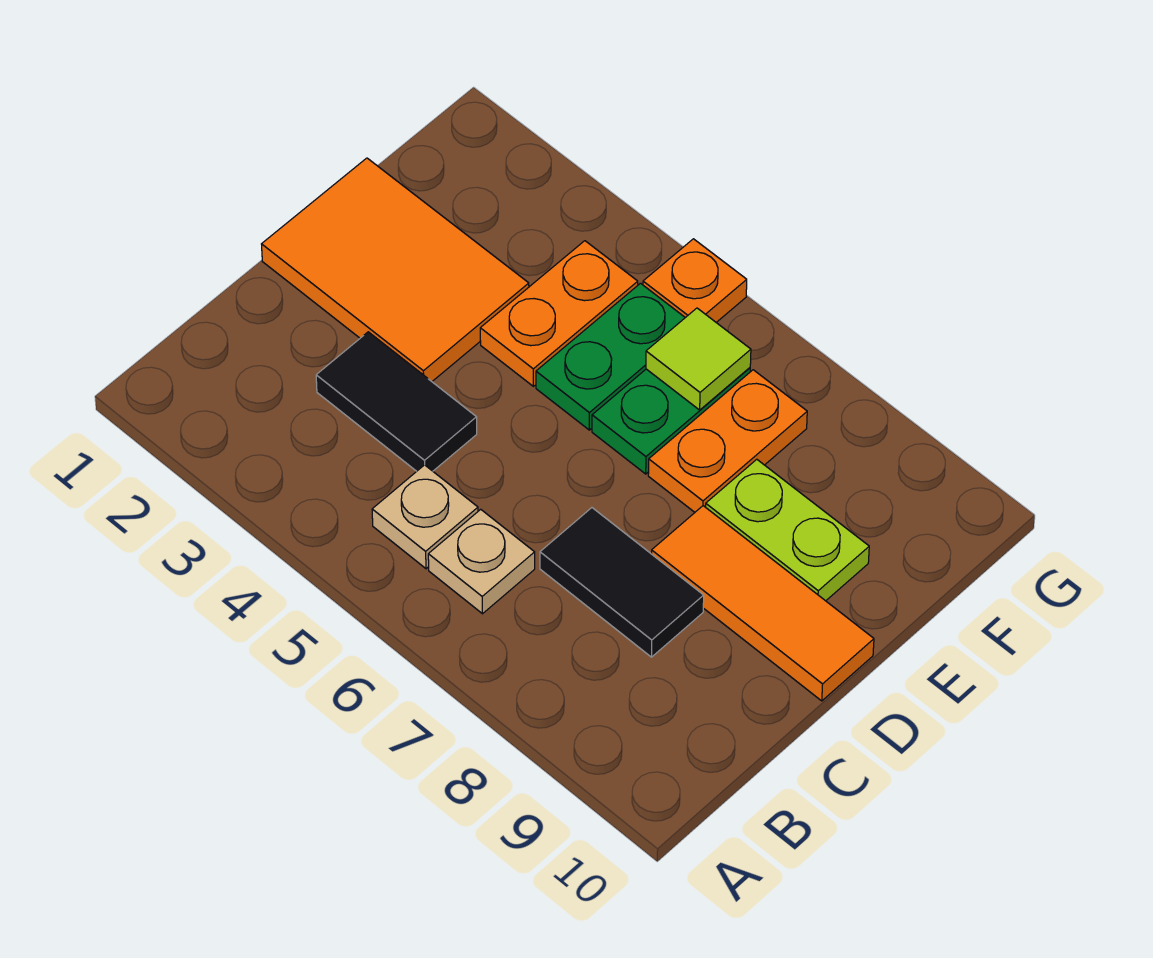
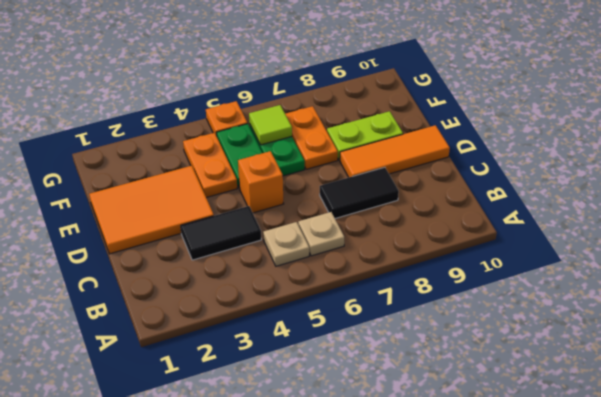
none -> orange 1x1 brick [238,151,284,213]

